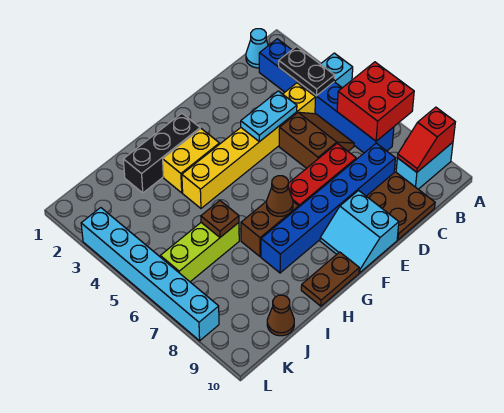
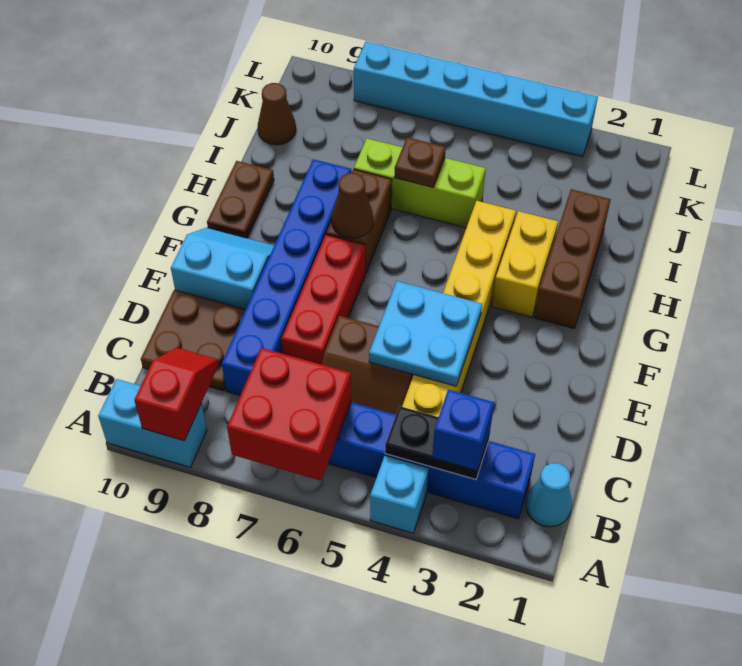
cyan 1x2 brick [396,142,453,189] -> cyan 1x2 brick turned to [98,379,207,467]
none -> blue 1x1 brick [432,390,494,471]
cyan 1x2 plate [241,91,297,142] -> cyan 2x2 plate [369,281,482,386]
black 1x3 brick [123,113,200,193] -> brown 1x3 brick [534,189,611,329]
lime 1x3 brick [160,223,239,282] -> lime 1x3 brick turned to [354,138,486,228]

